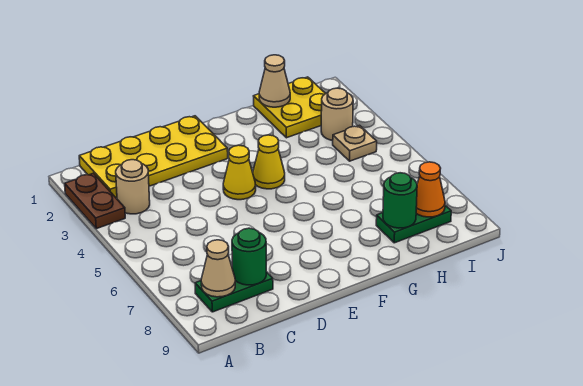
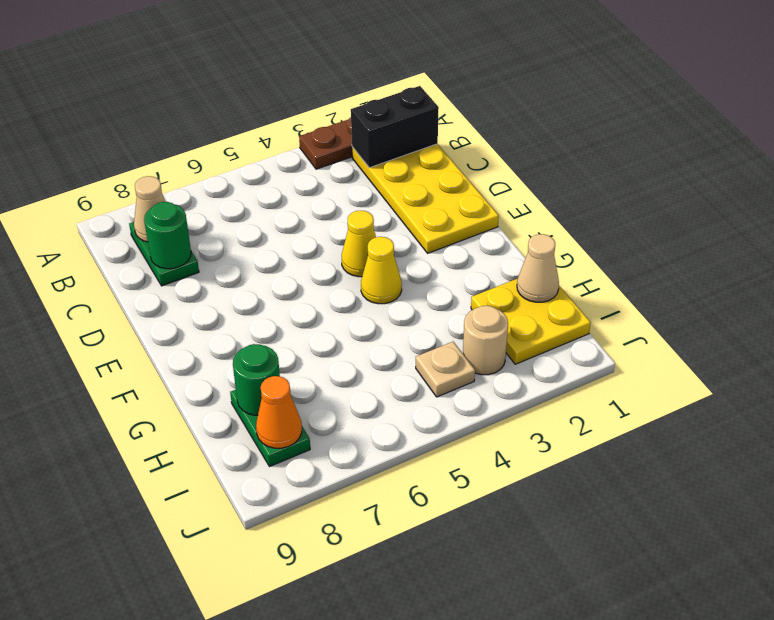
none -> black 1x2 brick [351,86,439,168]
tan 1x1 round brick [116,160,150,214] -> none

